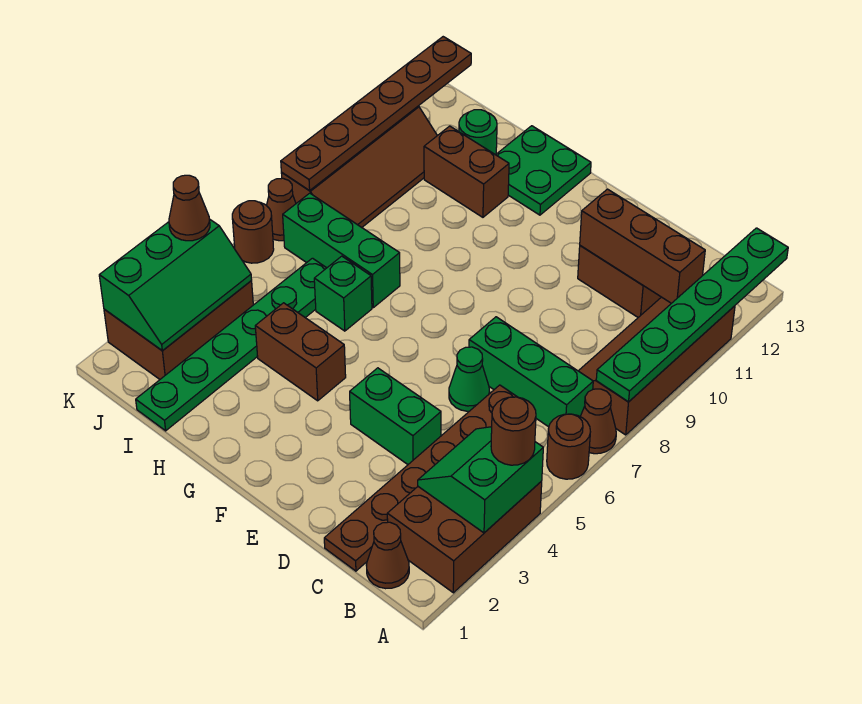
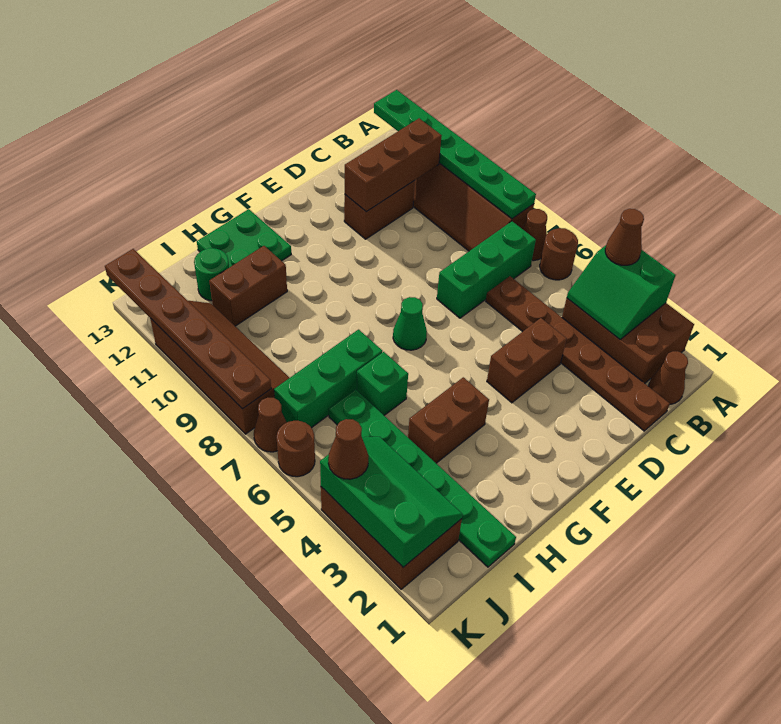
brown 1x1 round brick [491,397,536,465] -> brown 1x1 cone [605,209,644,265]
green 1x2 brick [350,368,441,464] -> brown 1x2 brick [487,318,567,403]
green 1x1 cone [449,347,490,411] -> green 1x1 cone moved to [393,297,427,350]

